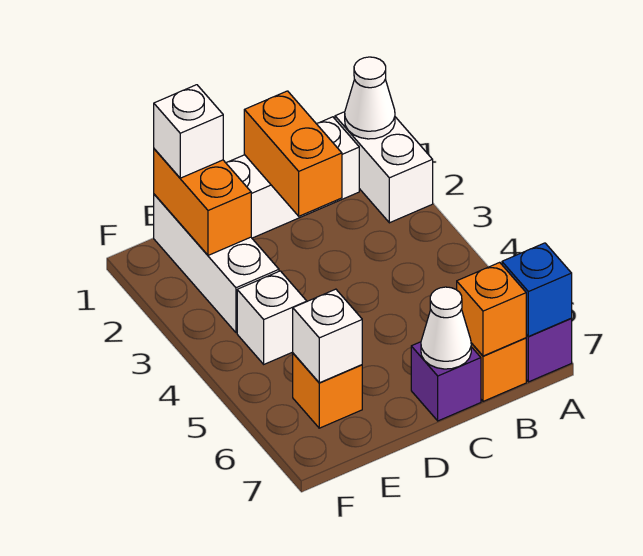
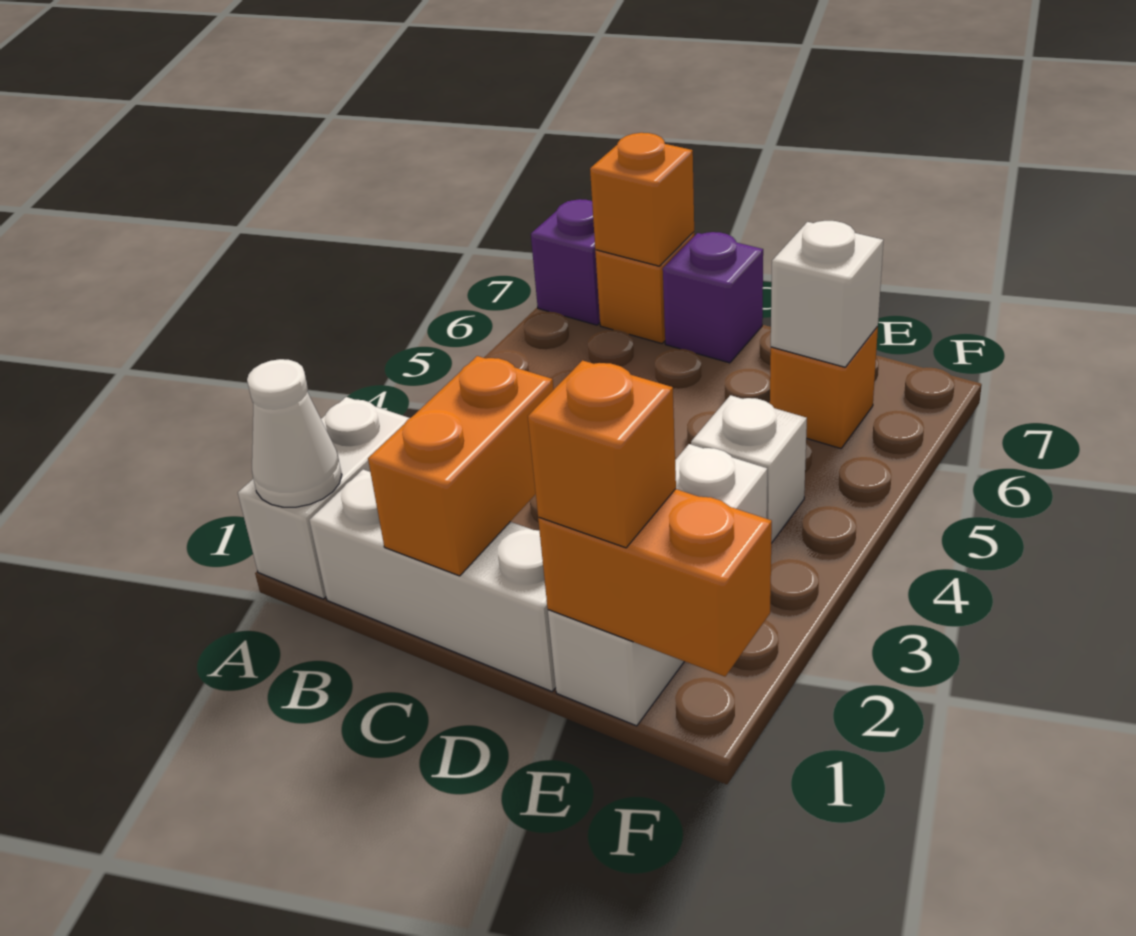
blue 1x1 brick [502,243,572,336] -> none
white 1x1 cone [421,287,471,369] -> none
orange 1x2 brick [154,149,251,255] -> orange 1x2 brick turned to [538,489,772,676]
white 1x1 brick [154,85,223,178] -> orange 1x1 brick [528,360,676,548]

